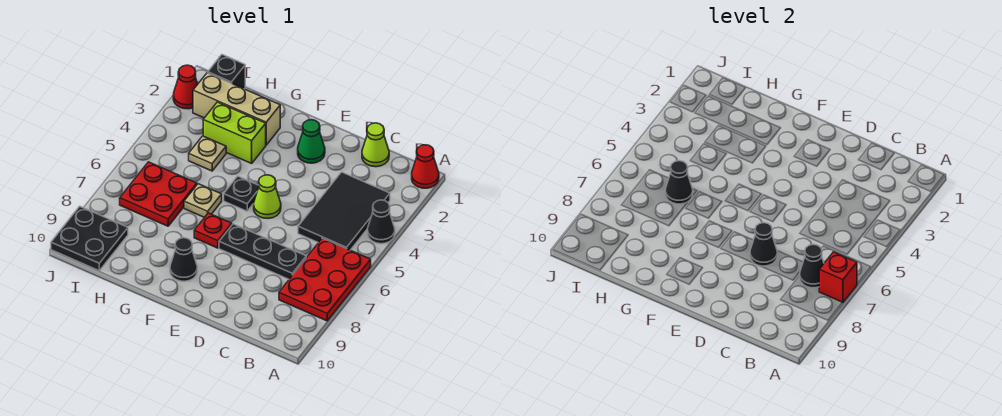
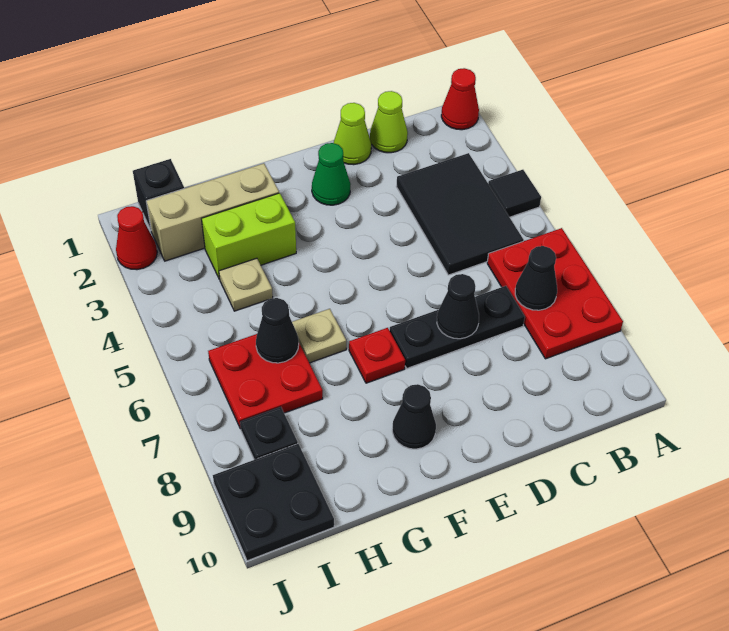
black 1x1 cone [368,200,395,244] -> black 1x1 tile [488,170,541,217]
red 1x1 brick [819,252,857,302] -> none
lime 1x1 cone [254,175,281,219] -> lime 1x1 cone moved to [334,103,371,165]
black 1x1 plate [224,176,259,211] -> black 1x1 plate moved to [240,407,298,460]

